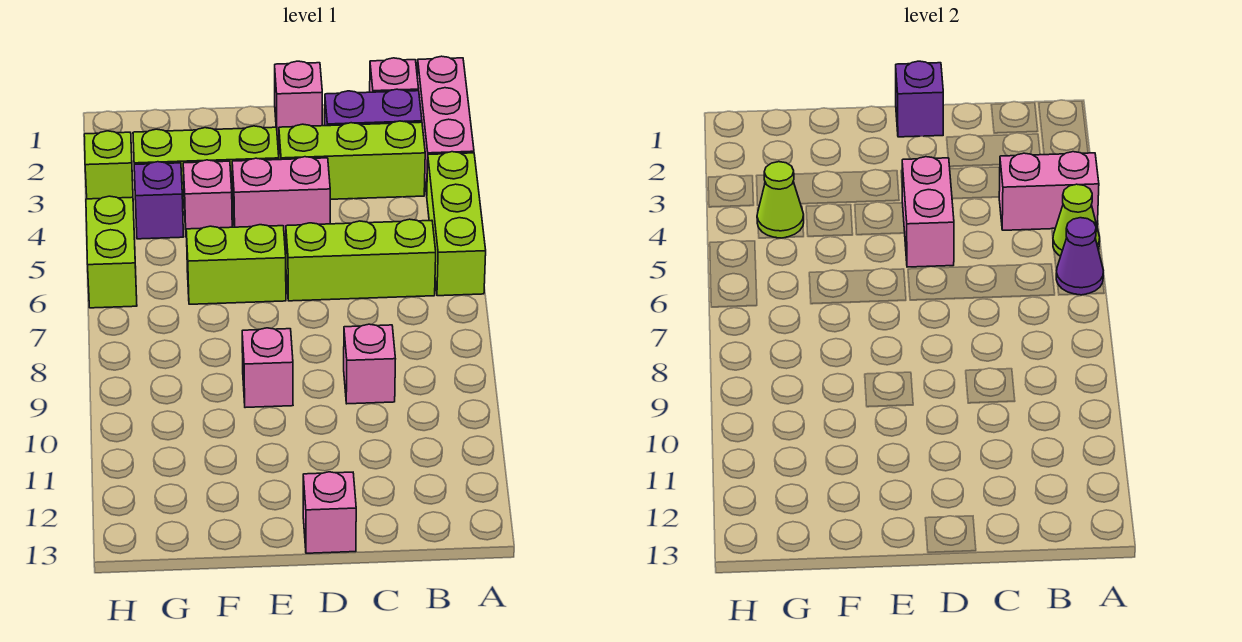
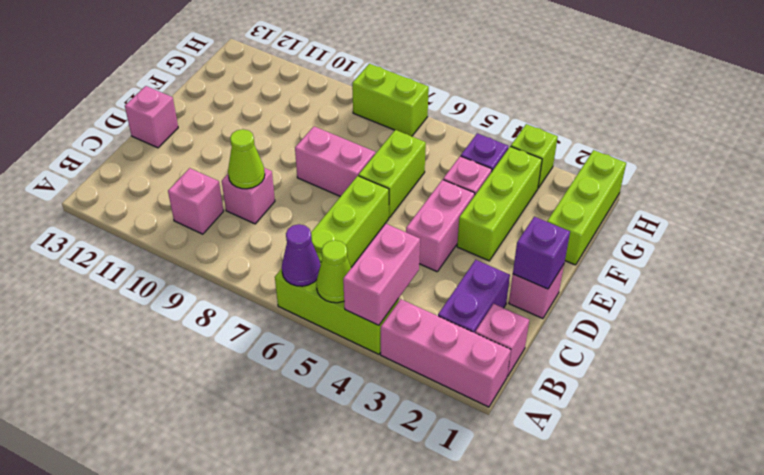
lime 1x3 brick [279,121,425,199] -> lime 1x3 brick moved to [547,150,626,265]
pink 1x2 brick [902,157,954,267] -> pink 1x2 brick moved to [295,127,375,196]
pink 1x1 brick [242,328,293,408] -> pink 1x1 brick moved to [168,168,223,234]
lime 1x1 cone [757,162,804,238] -> lime 1x1 cone moved to [228,129,265,189]
lime 1x2 brick [86,196,137,308] -> lime 1x2 brick moved to [352,64,429,136]

